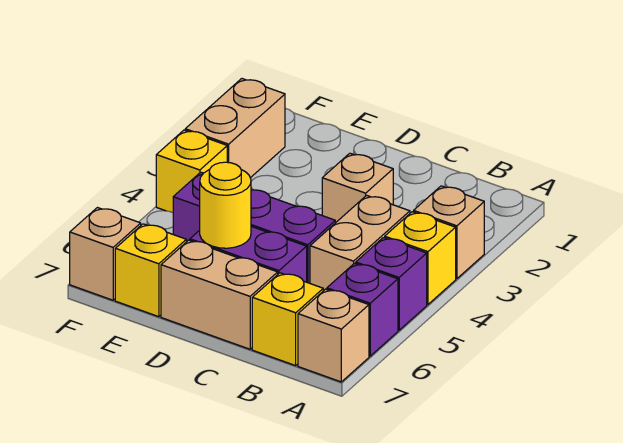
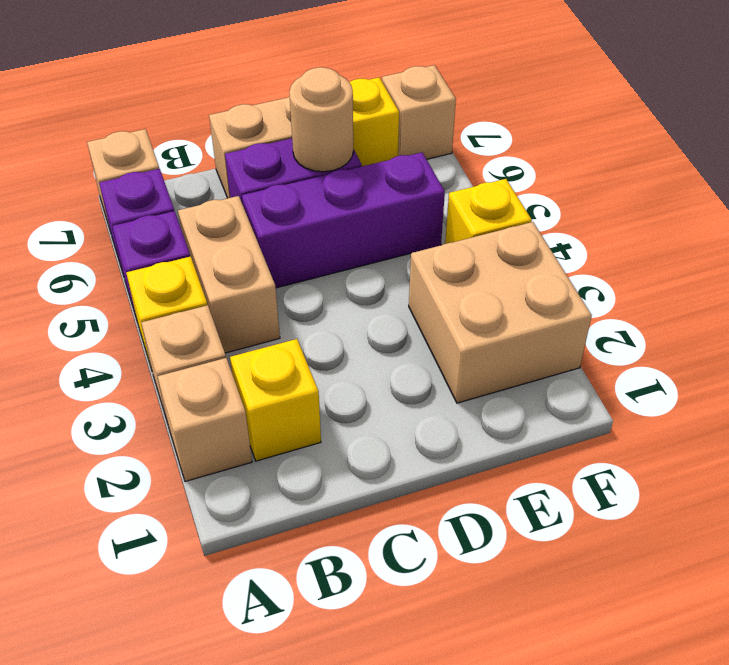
yellow 1x1 brick [252,273,323,366] -> yellow 1x1 brick moved to [230,339,321,461]
tan 1x1 brick [322,153,393,223] -> tan 1x1 brick moved to [157,358,252,482]
yellow 1x1 round brick [200,162,251,248] -> tan 1x1 round brick [289,67,353,172]
tan 1x2 brick [185,79,285,178] -> tan 2x2 brick [409,222,592,403]

